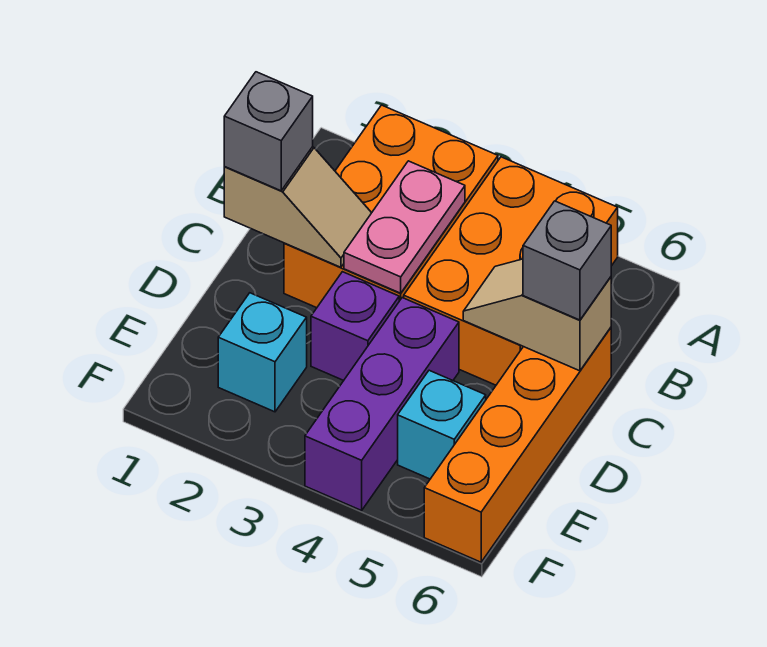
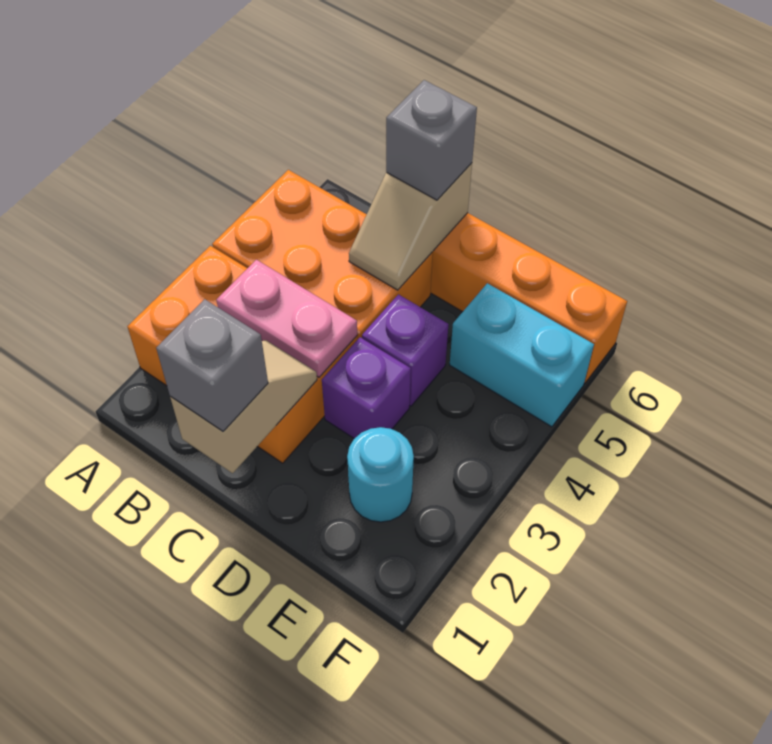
purple 1x3 brick [305,298,459,510] -> purple 1x1 brick [362,294,449,406]
cyan 1x1 brick [218,293,307,412] -> cyan 1x1 round brick [347,427,414,522]
cyan 1x1 brick [398,370,486,479] -> cyan 1x2 brick [450,283,594,427]

